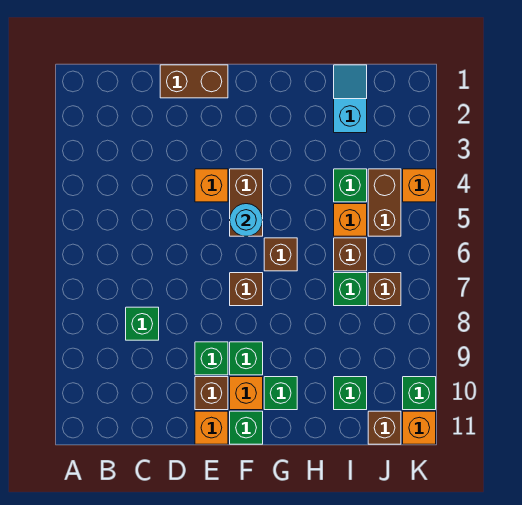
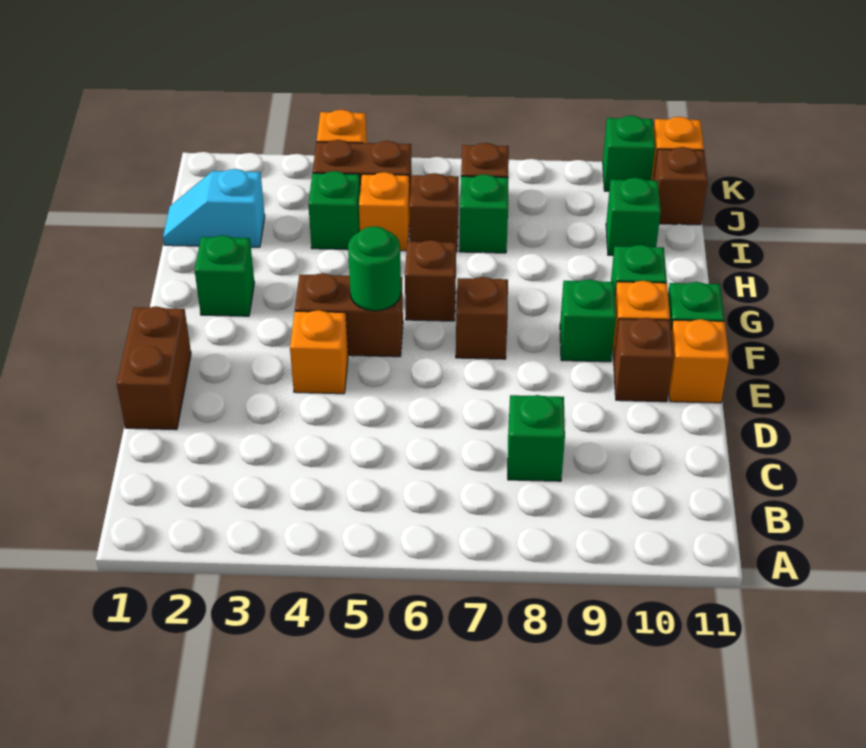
green 1x1 brick [195,342,228,375] -> green 1x1 brick moved to [195,235,254,316]
cyan 1x1 round brick [230,204,263,236] -> green 1x1 round brick [348,226,401,311]

